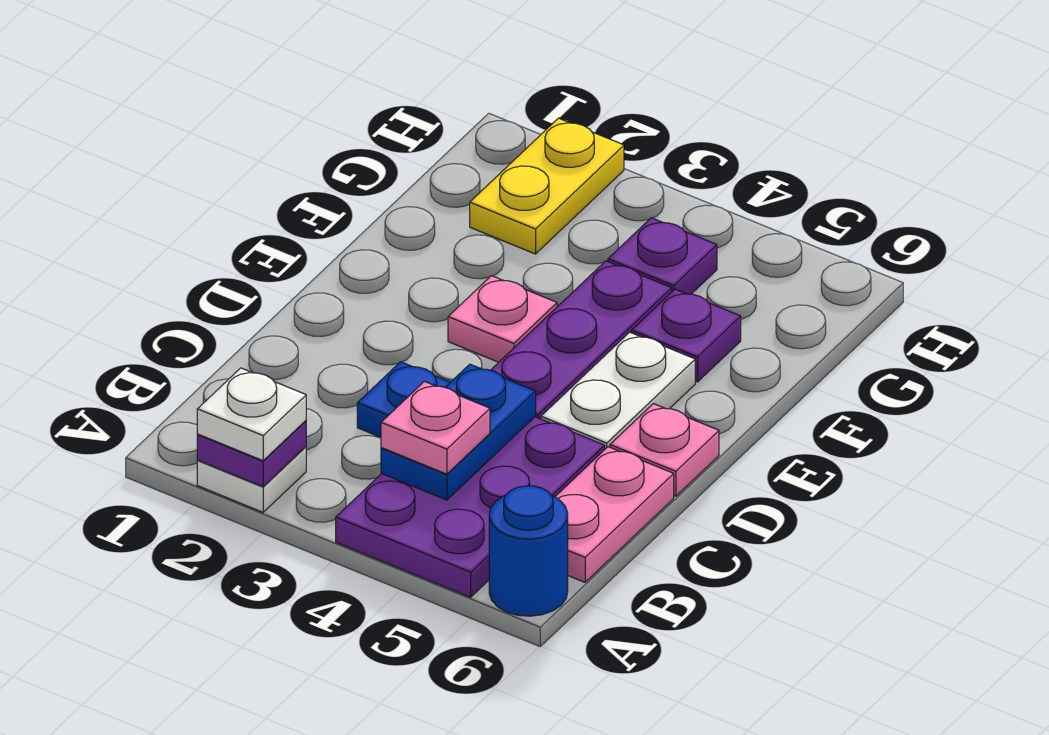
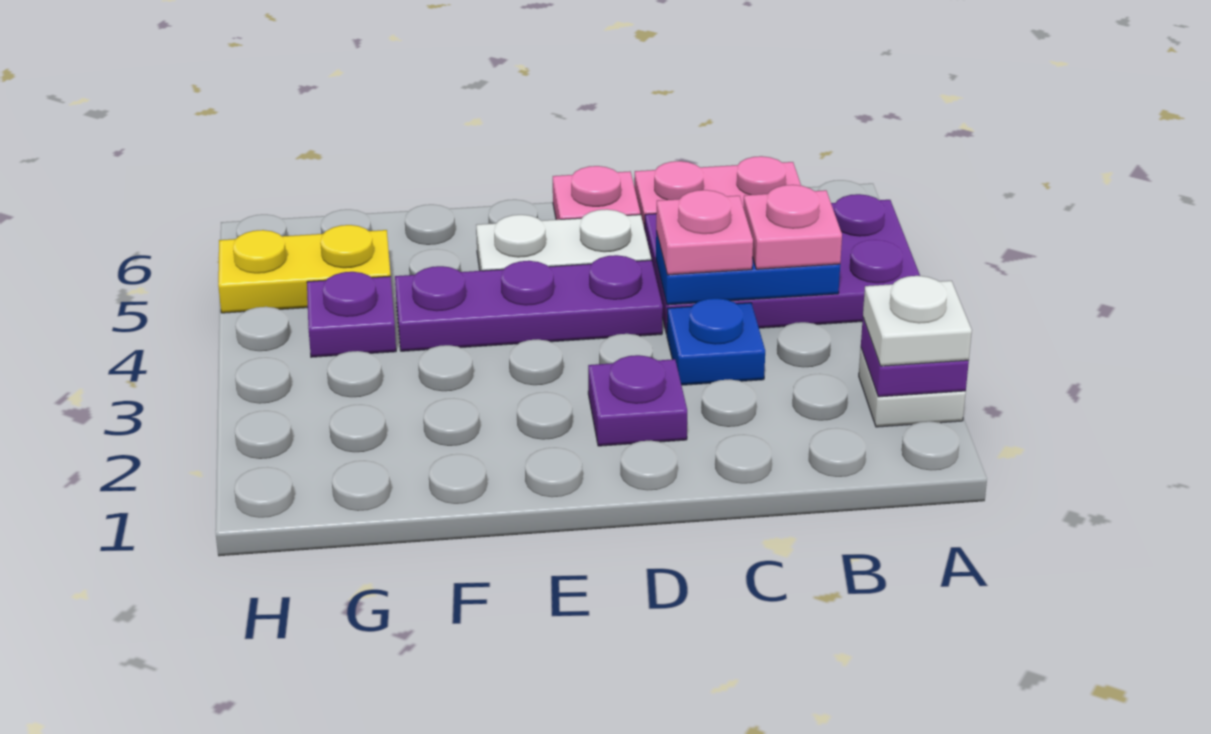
blue 1x1 round brick [489,486,568,616] -> none
pink 1x1 plate [448,276,557,362] -> pink 1x1 plate moved to [656,190,753,275]
purple 1x1 plate [632,289,741,382] -> purple 1x1 plate moved to [588,355,687,446]
yellow 1x2 plate [470,118,624,254] -> yellow 1x2 plate moved to [218,225,391,313]

